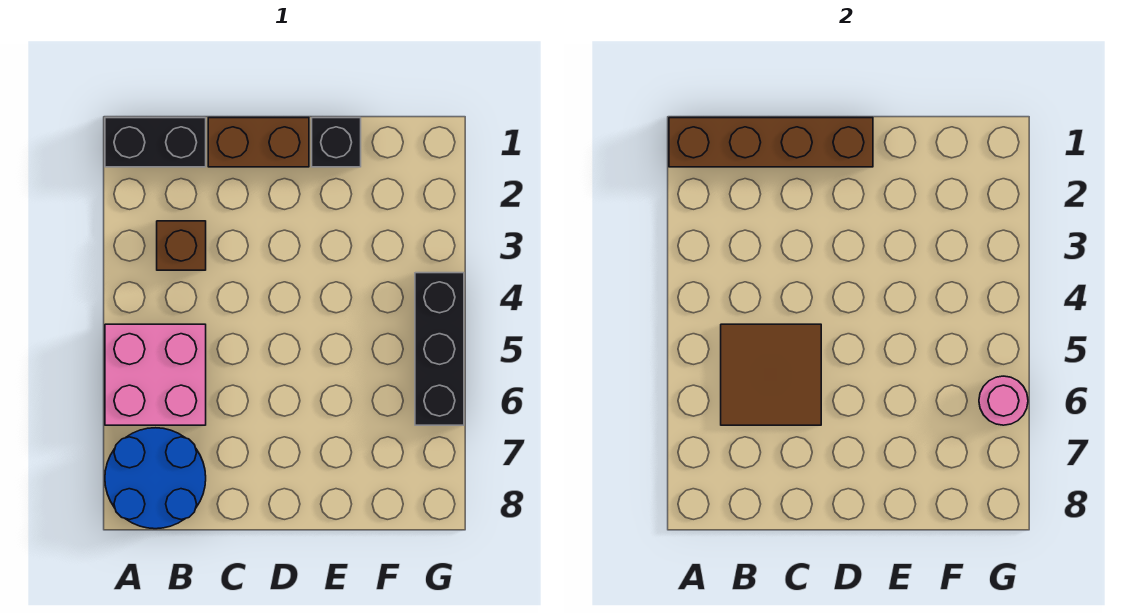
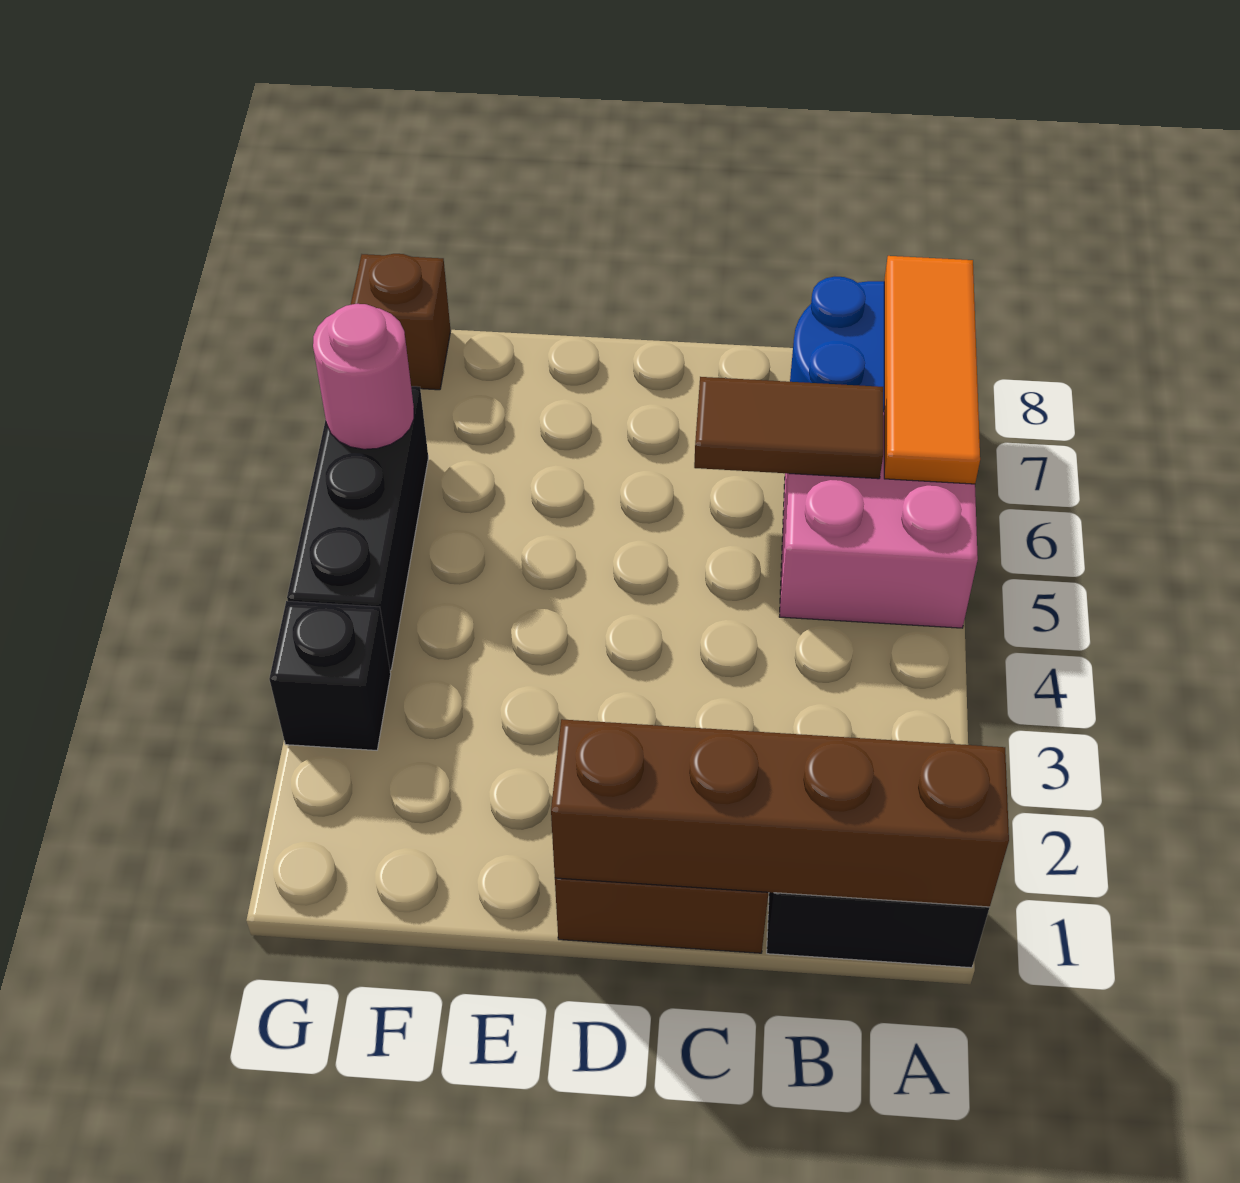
none -> orange 1x3 tile [884,256,980,484]
brown 1x1 brick [157,221,206,270] -> brown 1x1 brick moved to [351,254,451,390]
brown 2x2 tile [721,324,821,425] -> brown 1x2 tile [694,377,883,479]
black 1x1 brick [312,118,361,167] -> black 1x1 brick moved to [269,601,391,750]

